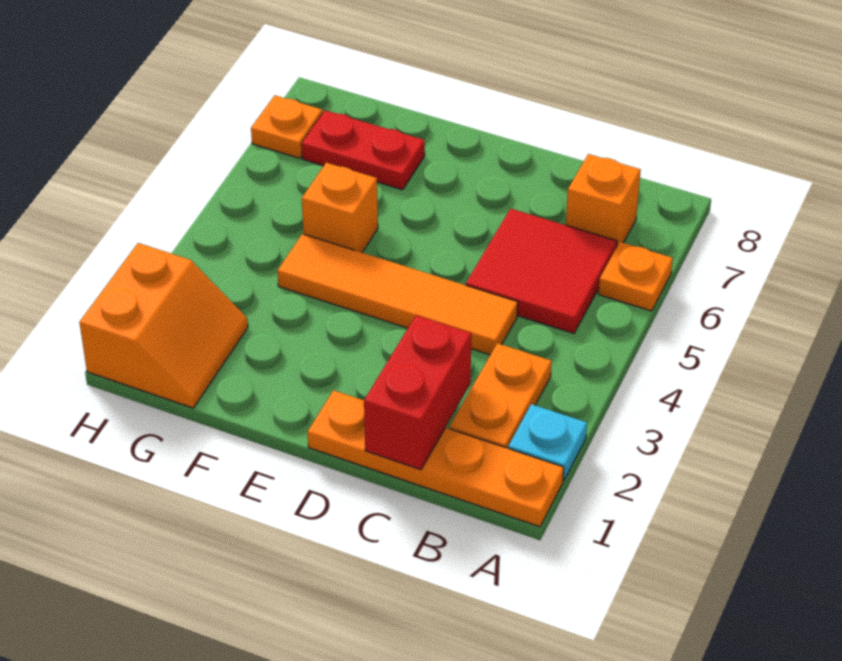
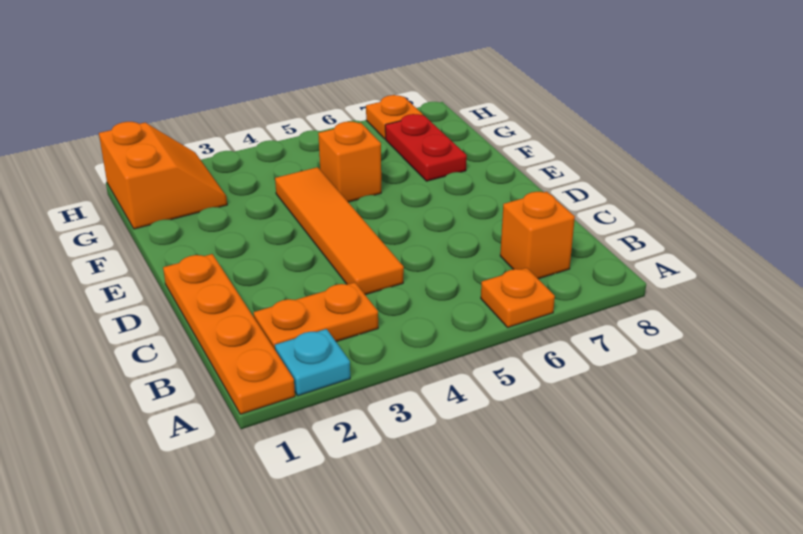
red 2x2 tile [466,209,617,333] -> none
red 1x2 brick [364,315,472,470] -> none
orange 2x2 slope [79,243,248,408] -> orange 2x2 slope turned to [99,122,227,229]

